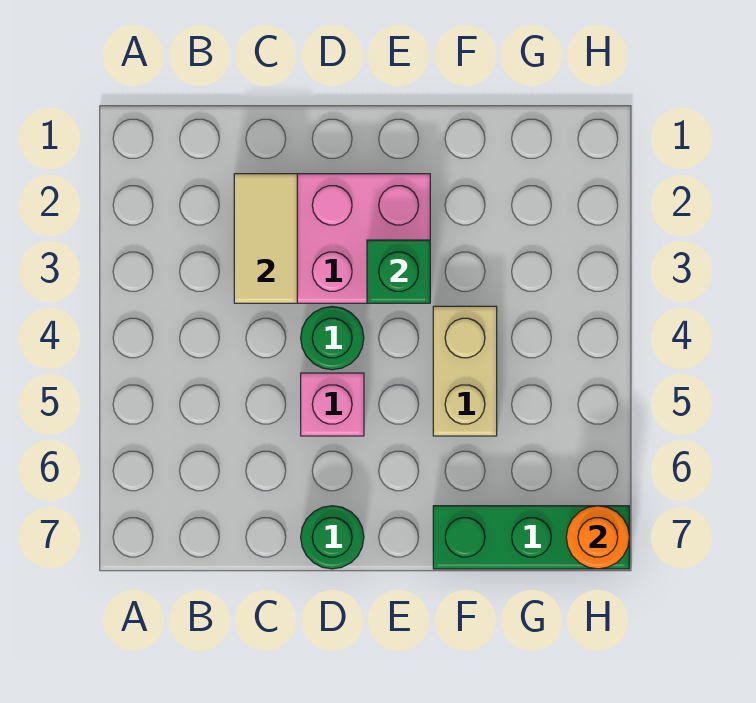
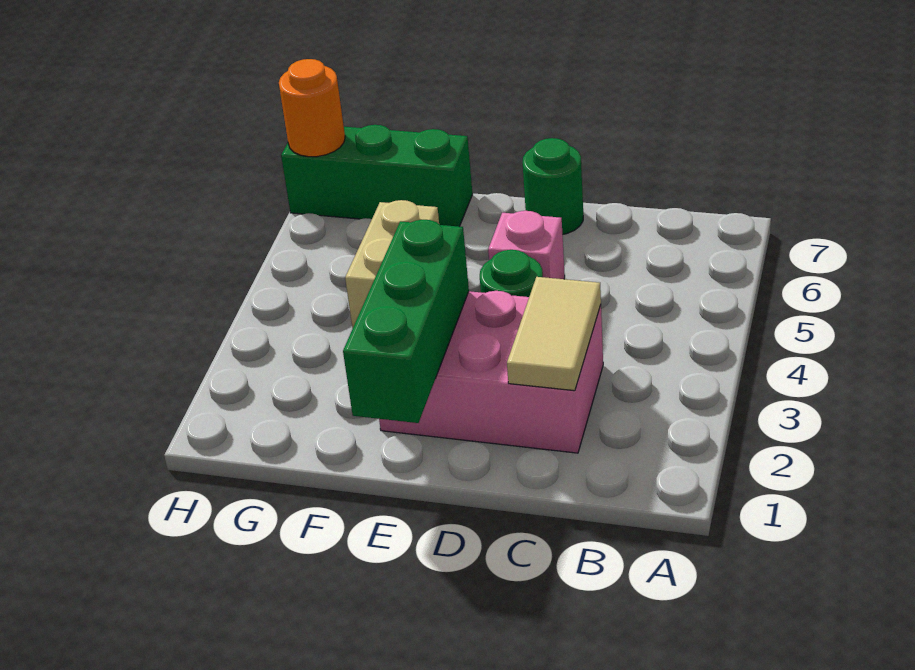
green 1x1 brick [367,240,430,303] -> green 1x3 brick [343,220,469,423]

